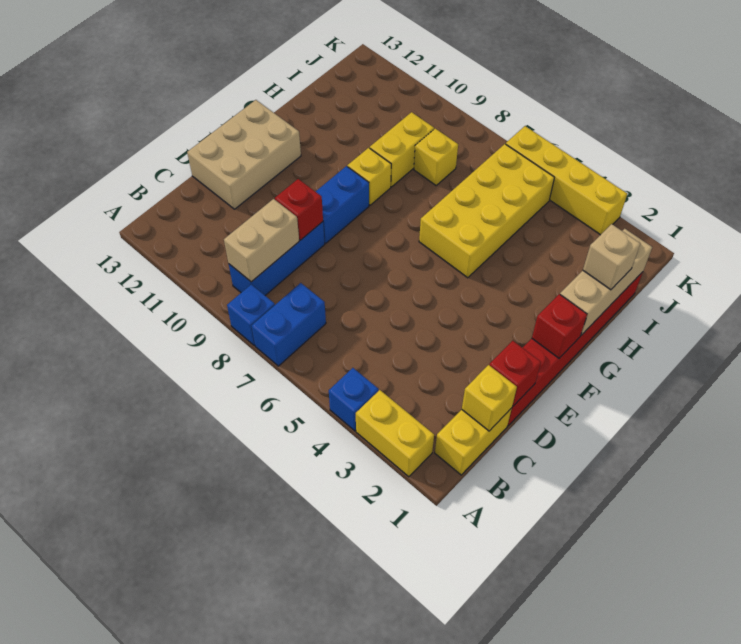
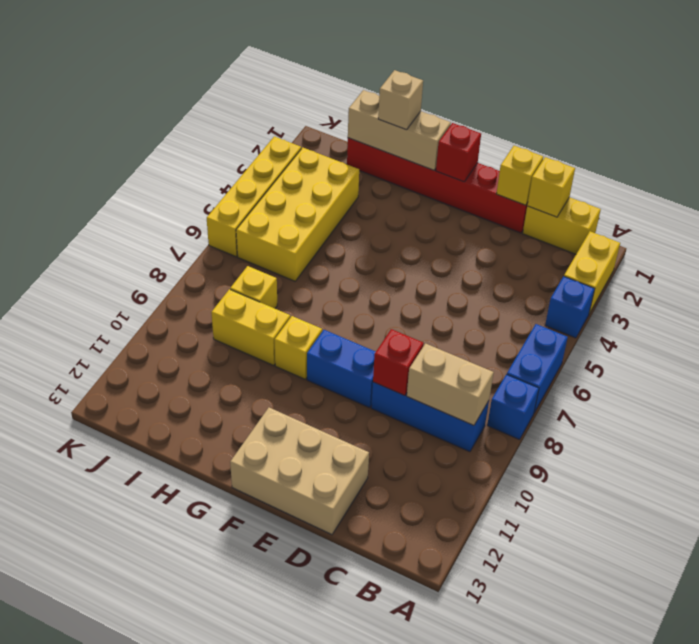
blue 1x2 brick [252,283,326,366] -> blue 1x2 brick turned to [507,324,568,413]
red 1x1 brick [490,341,541,406] -> yellow 1x1 brick [496,146,543,205]
yellow 2x4 brick [419,144,554,278] -> yellow 2x4 brick turned to [236,148,359,281]

